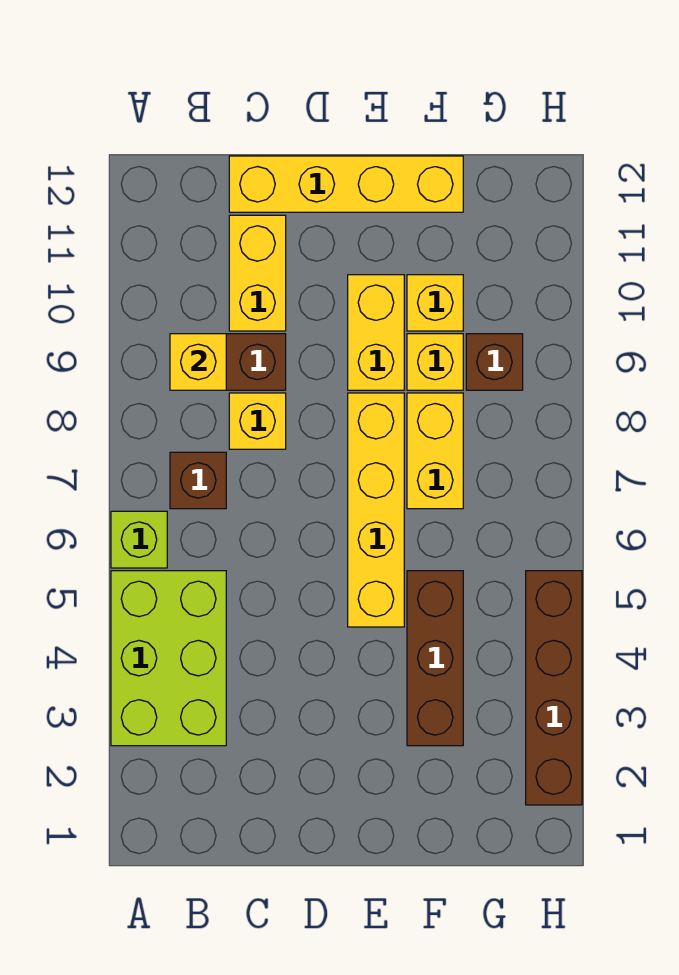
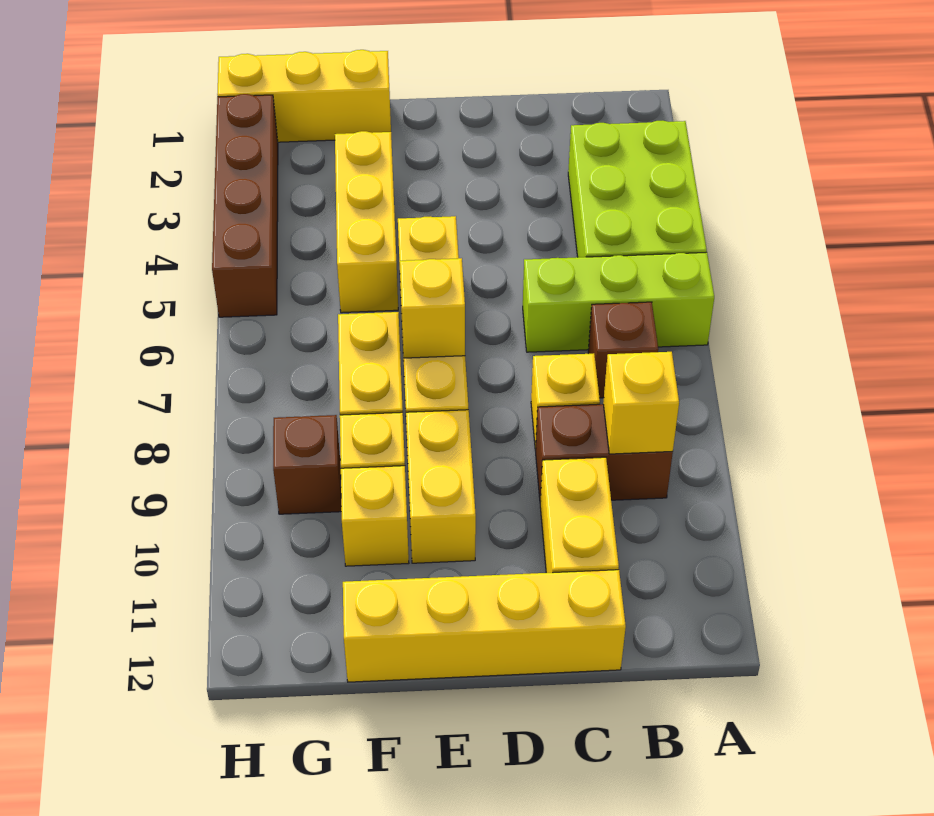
lime 1x1 brick [111,511,167,568] -> lime 1x3 brick [523,252,714,352]
none -> yellow 1x1 brick [399,258,465,358]
none -> yellow 1x3 brick [217,50,391,142]
brown 1x3 brick [407,571,463,746] -> yellow 1x3 brick [335,131,398,313]

